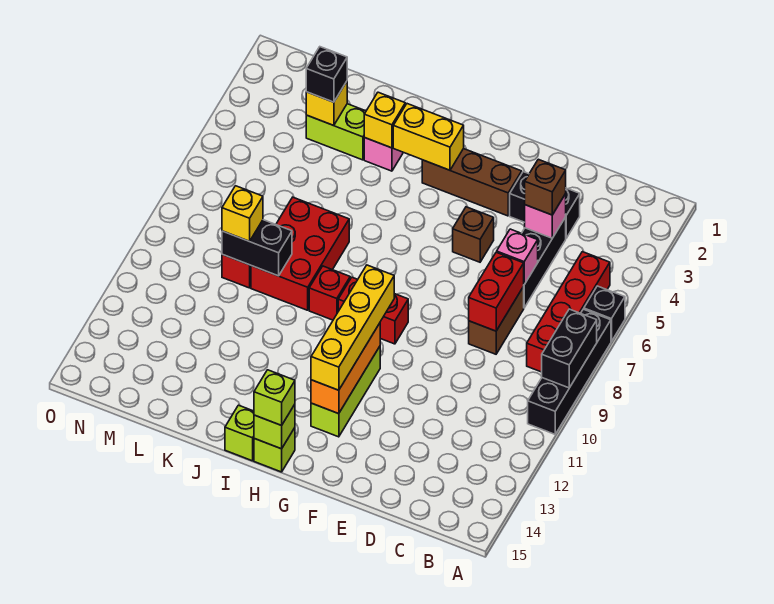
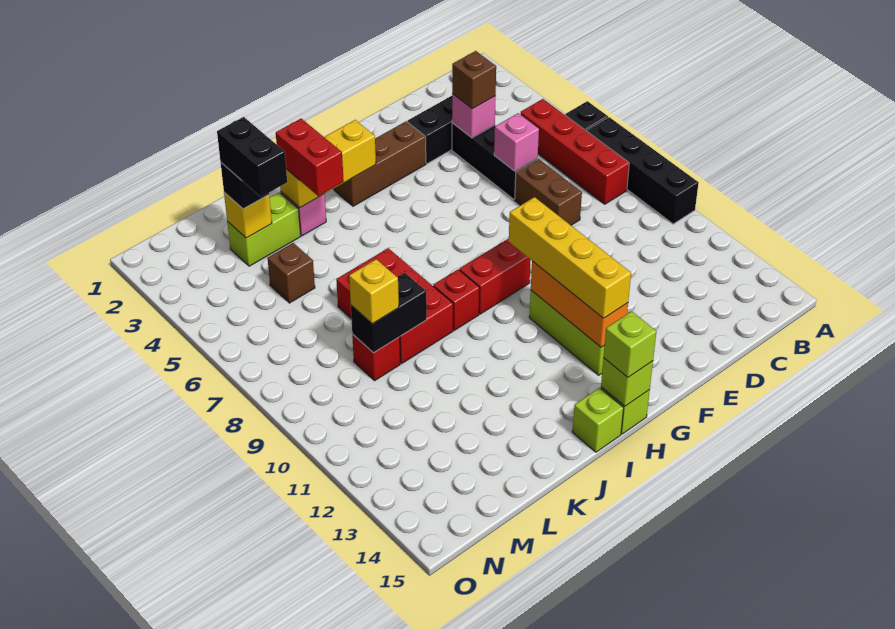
black 1x2 brick [542,309,597,388] -> black 1x2 brick moved to [217,117,287,197]
red 1x2 brick [469,252,524,331] -> red 1x2 brick moved to [276,119,344,196]
brown 1x1 brick [453,207,494,262] -> brown 1x1 brick moved to [268,243,315,303]

